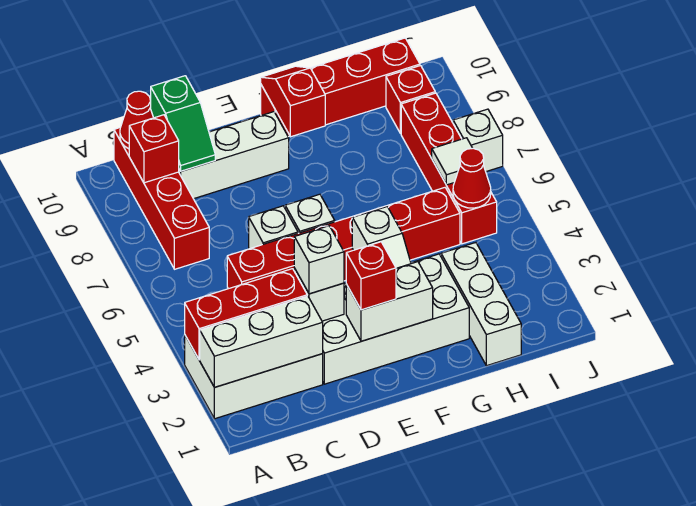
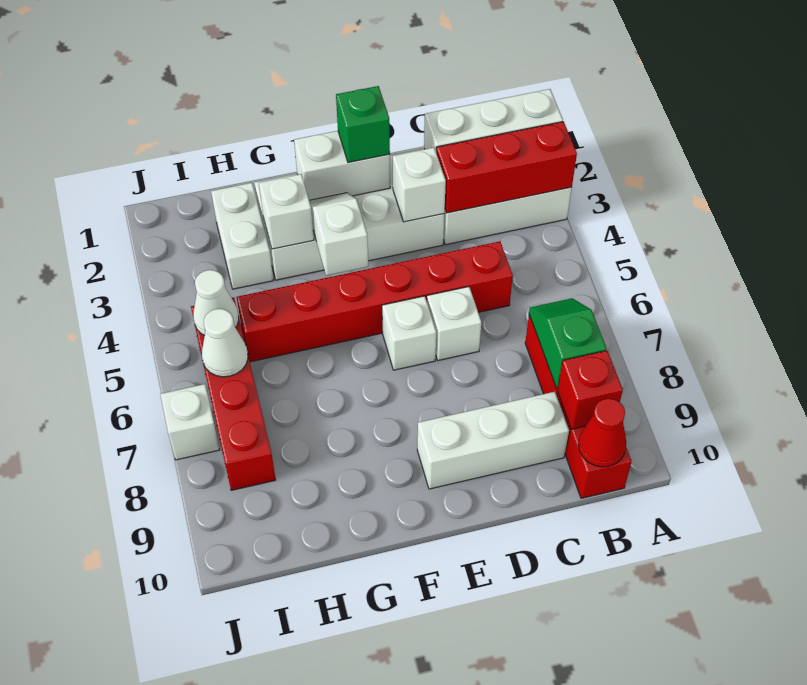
green 1x2 slope [150,76,215,171] -> green 1x2 slope moved to [529,298,607,389]
white 1x1 brick [294,226,344,294] -> white 1x1 brick moved to [259,174,314,249]
red 1x1 brick [346,242,396,310] -> green 1x1 brick [336,86,390,163]
red 1x2 slope [261,66,325,137] -> none
red 1x4 brick [261,38,420,137] -> none
white 1x3 brick [441,243,521,366] -> white 1x2 brick [211,183,273,289]
red 1x1 cone [453,148,491,208] -> white 1x1 cone [193,270,239,335]
white 1x1 tile [432,138,473,185] -> white 1x1 cone [202,309,248,377]
red 1x1 brick [386,66,435,134] -> none

